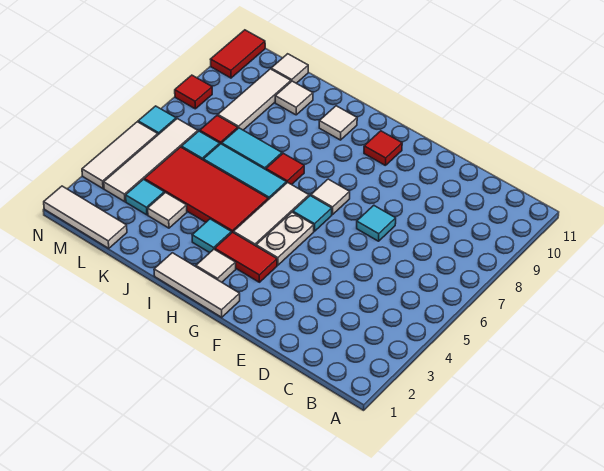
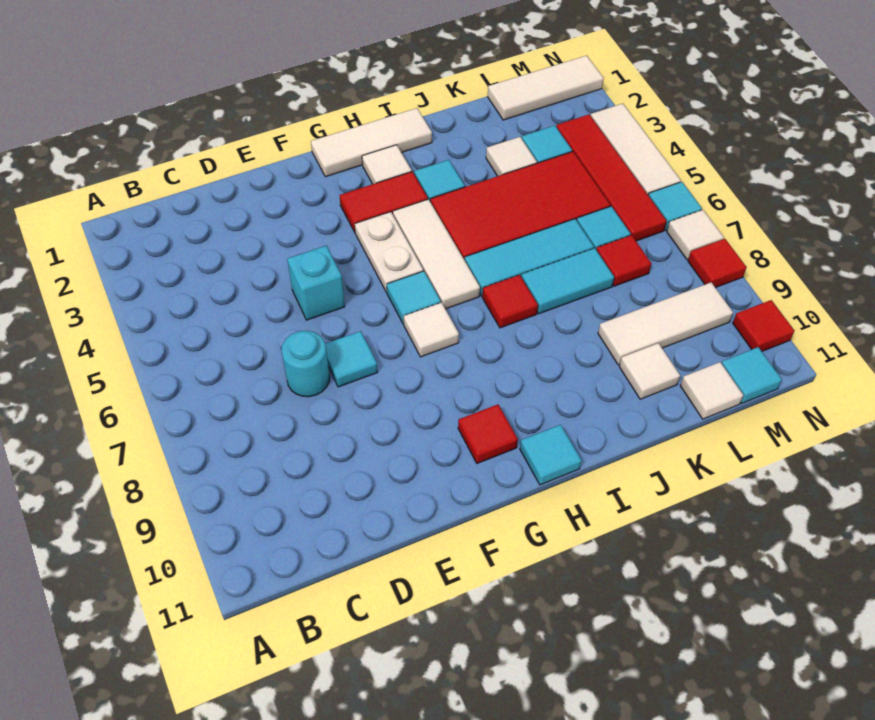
none -> cyan 1x1 round brick [282,331,330,397]
none -> cyan 1x1 brick [287,246,345,320]
none -> cyan 1x1 tile [520,425,582,485]
white 1x1 tile [319,106,357,140] -> white 1x1 tile moved to [667,210,724,260]
white 1x3 tile [218,69,291,130] -> white 1x3 tile turned to [598,282,733,365]
white 1x4 tile [104,119,198,202] -> red 1x4 tile [556,115,667,241]
none -> cyan 1x1 tile [721,347,782,403]
red 1x2 tile [210,30,265,78] -> red 1x1 tile [733,300,795,351]

